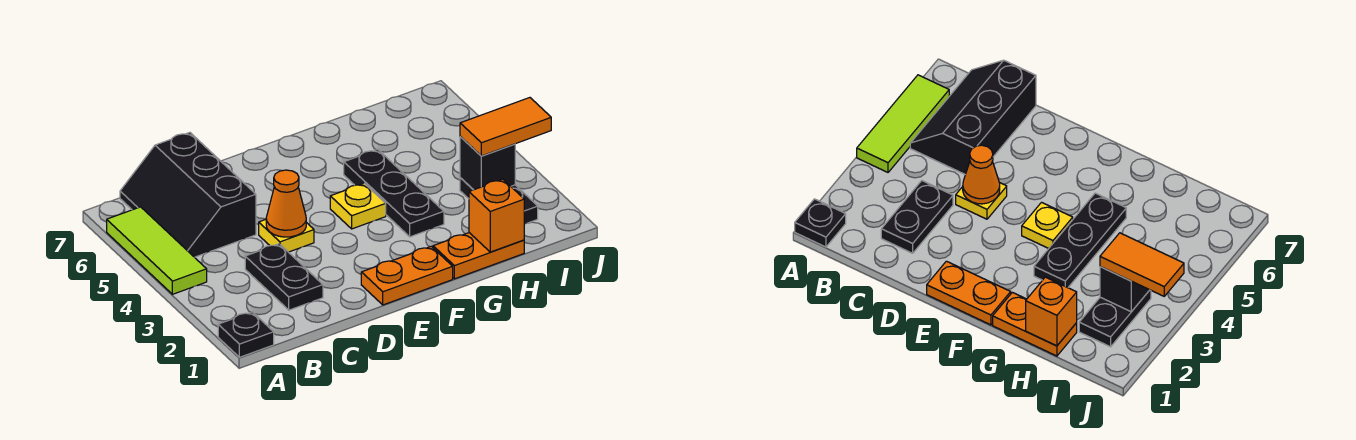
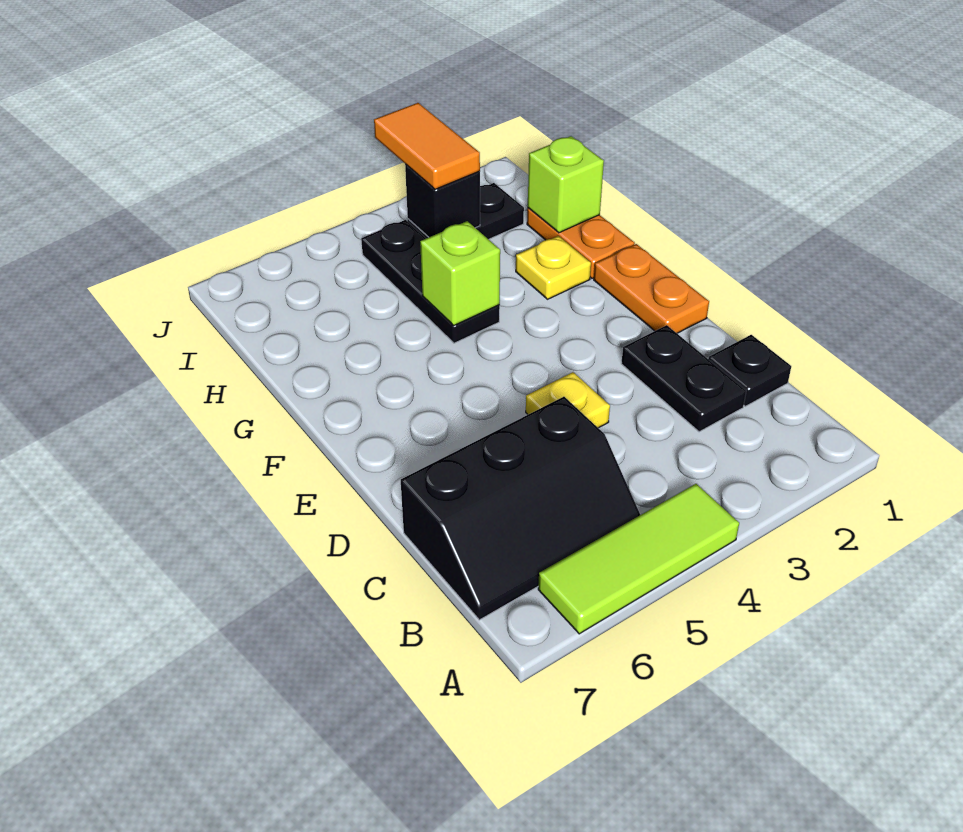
black 1x1 plate [218,312,274,357] -> black 1x1 plate moved to [708,335,791,406]
black 1x2 plate [245,244,323,310] -> black 1x2 plate turned to [621,325,746,432]
orange 1x1 cone [266,170,306,237] -> none
yellow 1x1 plate [330,184,386,229] -> yellow 1x1 plate moved to [516,236,591,299]
black 1x3 plate [344,149,444,237] -> black 1x3 plate turned to [361,220,500,343]
none -> lime 1x1 brick [420,221,500,326]
orange 1x1 brick [469,179,524,252] -> lime 1x1 brick [528,136,604,233]

